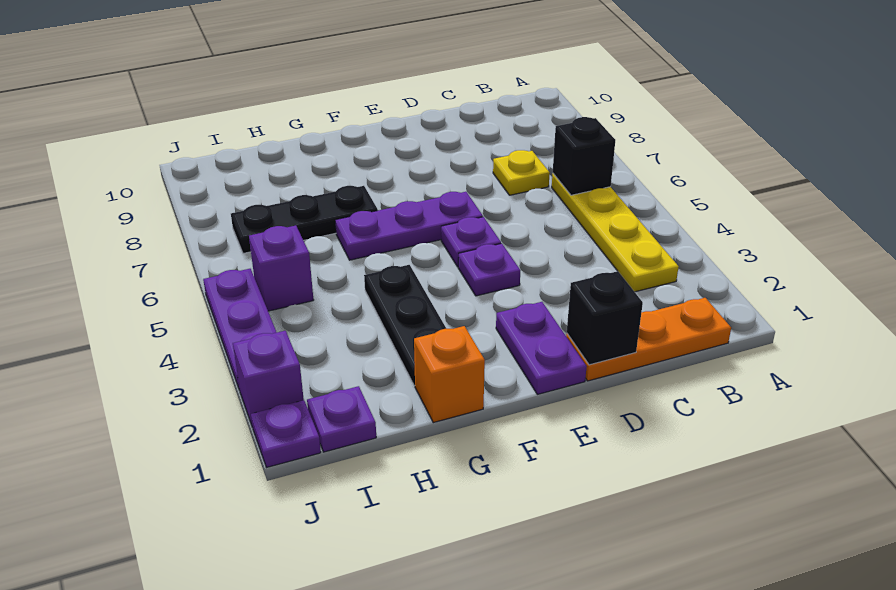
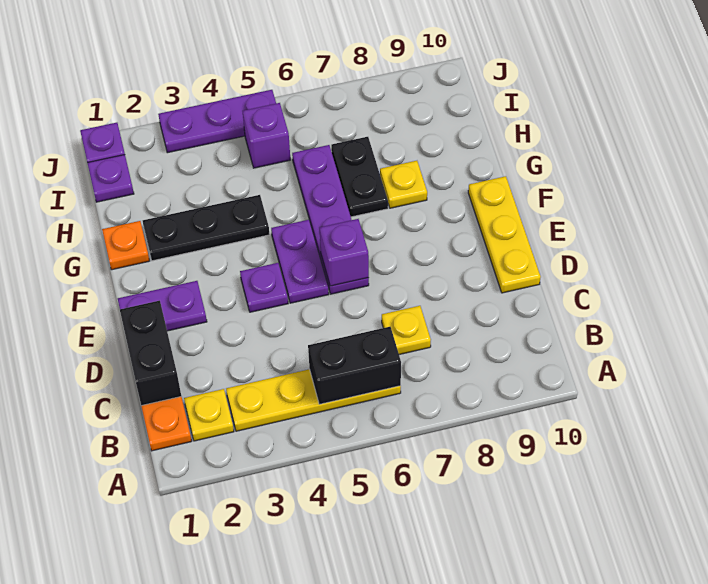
none -> yellow 1x1 plate [184,389,234,441]
black 1x1 brick [553,117,615,195] -> black 1x2 brick [308,327,401,404]
black 1x1 brick [567,271,643,365] -> black 1x2 brick [120,301,181,406]
none -> yellow 1x3 plate [468,176,541,293]
purple 1x1 plate [441,217,501,267] -> purple 1x2 plate [271,220,329,303]
purple 1x3 plate [335,192,483,260] -> purple 1x4 plate [292,145,369,294]
orange 1x1 brick [414,326,485,423] -> orange 1x1 plate [102,221,149,270]
black 1x3 plate [231,186,378,253] -> black 1x2 plate [331,137,388,217]
none -> yellow 1x1 plate [380,161,427,208]
purple 1x1 brick [233,331,304,427] -> purple 1x1 brick moved to [320,219,369,286]

